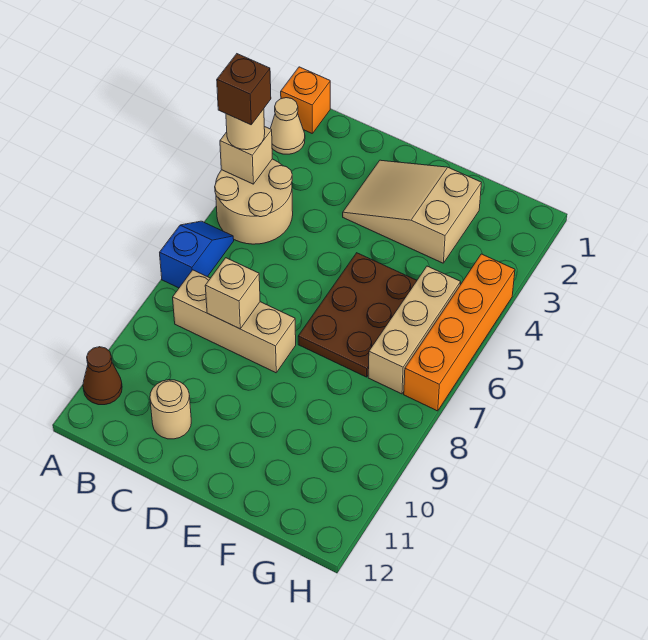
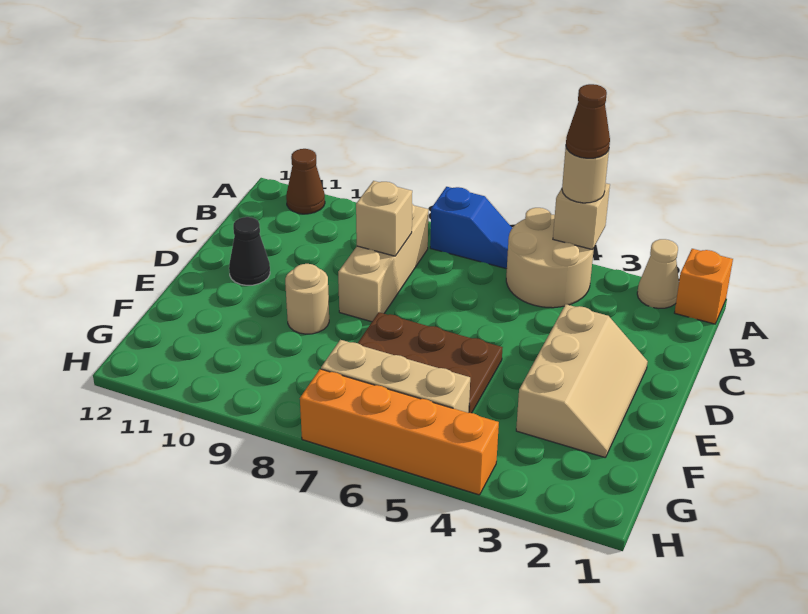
brown 1x1 brick [217,54,271,125] -> brown 1x1 cone [566,84,610,158]
tan 1x1 round brick [150,380,191,439] -> tan 1x1 round brick moved to [285,264,329,334]
tan 2x3 slope [343,160,481,263] -> tan 2x3 slope turned to [516,304,648,457]
none -> black 1x1 cone [229,217,270,285]

